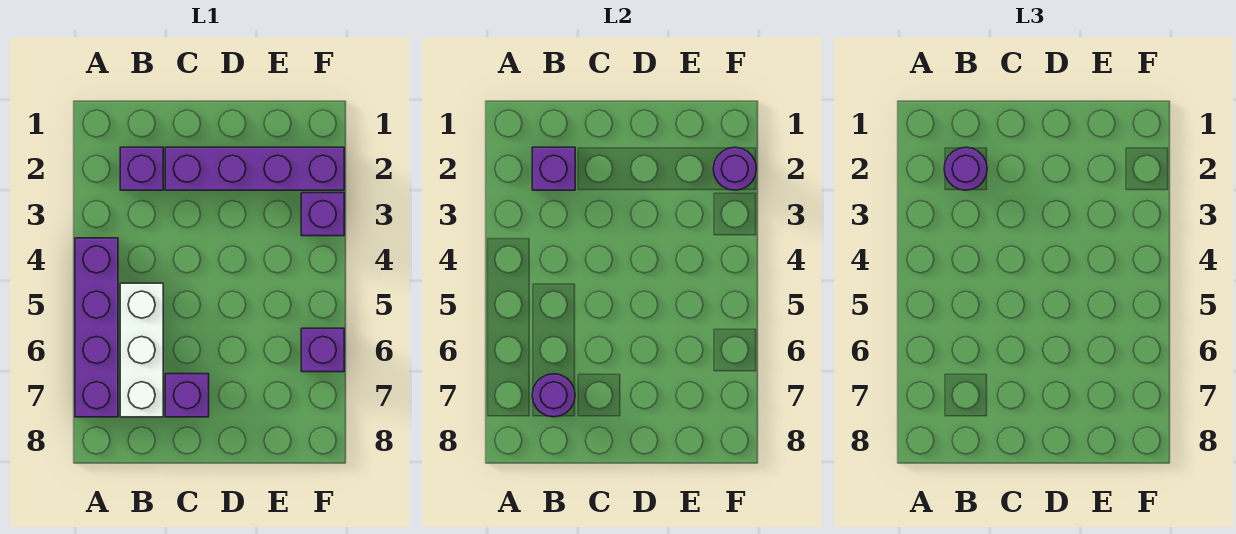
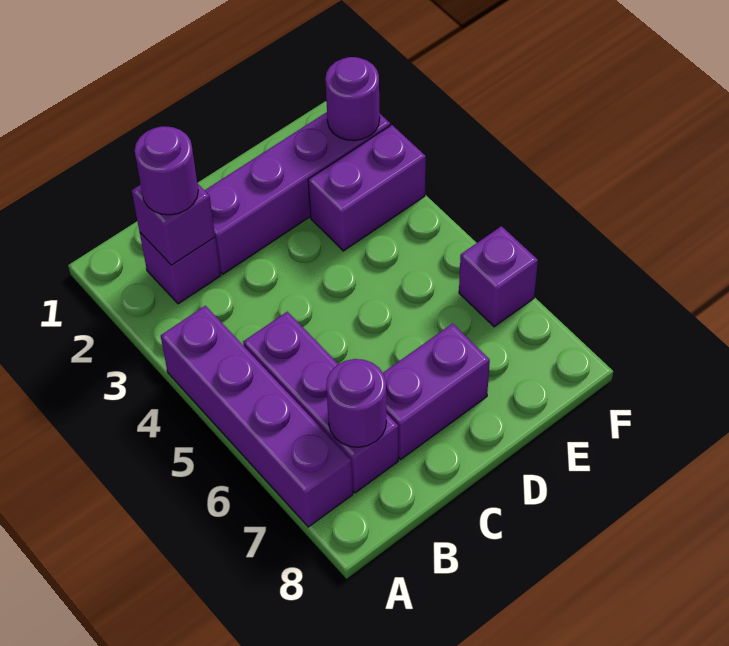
white 1x3 brick [120,283,163,417] -> purple 1x3 brick [243,312,398,493]
purple 1x1 brick [165,374,209,417] -> purple 1x2 brick [383,324,490,459]
purple 1x1 brick [301,193,344,236] -> purple 1x2 brick [308,125,426,251]

